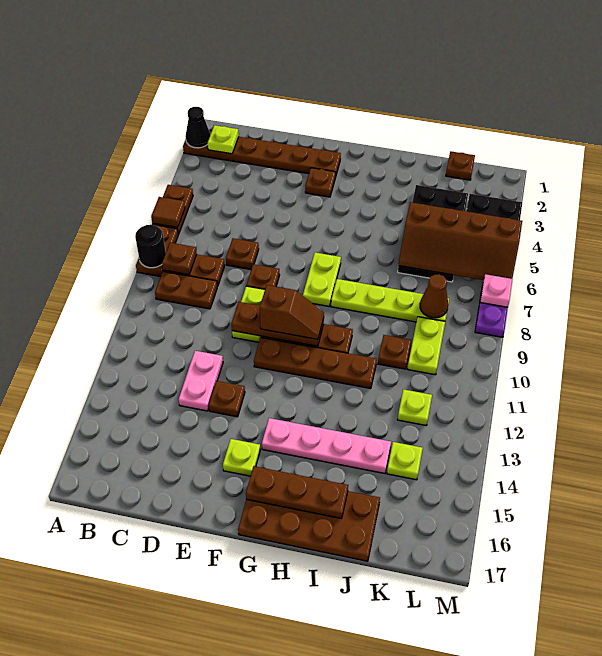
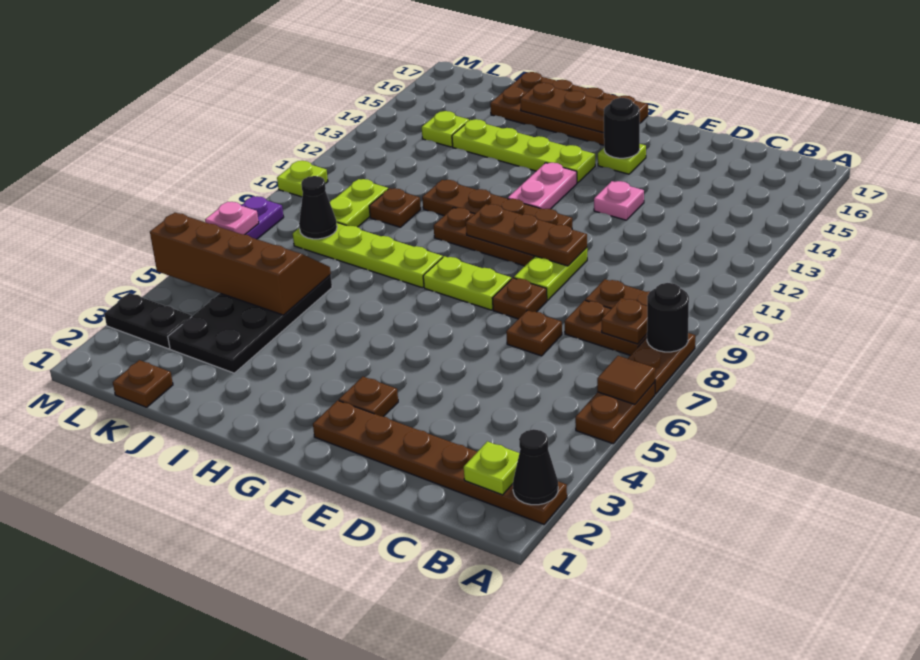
pink 1x2 plate [179,351,223,411] -> pink 1x2 plate moved to [508,163,577,209]
brown 1x1 plate [209,381,245,417] -> pink 1x1 plate [594,181,644,220]
brown 1x2 slope [260,285,324,339] -> none
none -> black 1x1 round brick [604,98,640,158]
lime 1x2 plate [303,252,341,306] -> lime 1x2 plate turned to [423,256,511,310]
pink 1x4 plate [262,418,391,474] -> lime 1x4 plate [452,119,595,183]
brown 1x1 cone [420,274,448,318] -> black 1x1 cone [299,176,337,239]
lime 1x1 plate [398,389,432,425] -> lime 1x1 plate moved to [277,161,328,197]

